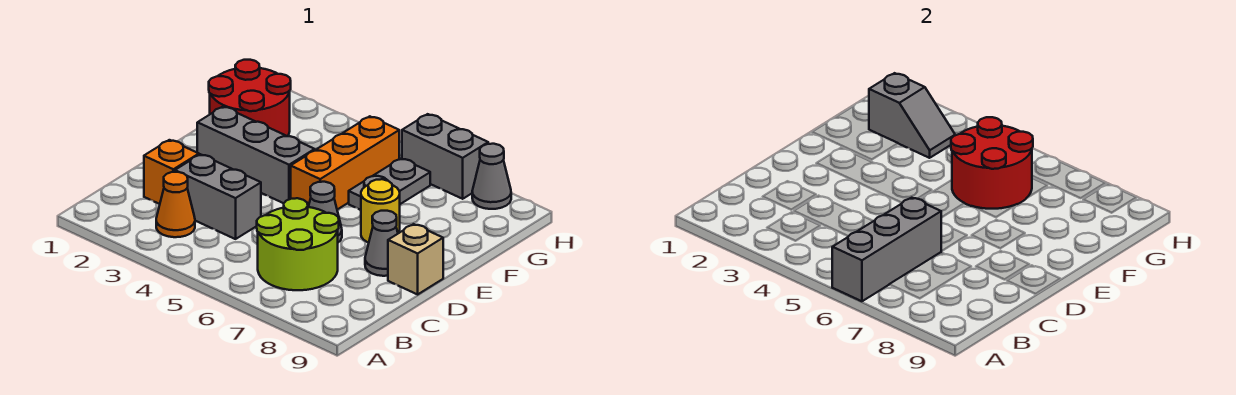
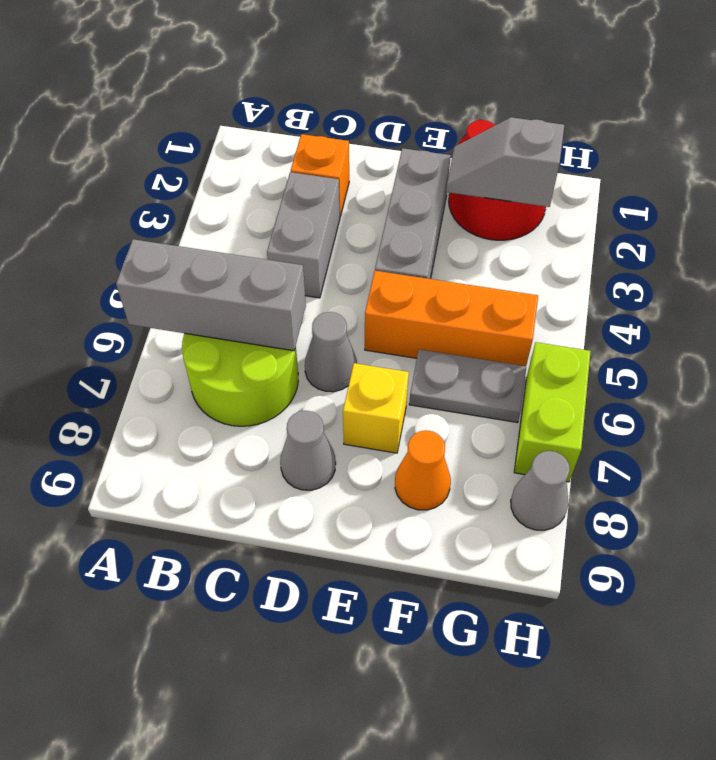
orange 1x1 cone [156,172,195,237] -> orange 1x1 cone moved to [395,431,451,510]
tan 1x1 brick [388,224,443,294] -> none
yellow 1x1 round brick [361,179,400,243] -> yellow 1x1 brick [343,363,409,453]
red 2x2 round brick [951,117,1033,209] -> none
grey 1x2 slope [869,73,955,158] -> grey 1x2 slope turned to [446,117,564,207]
grey 1x2 brick [402,114,488,199] -> lime 1x2 brick [514,342,591,482]

